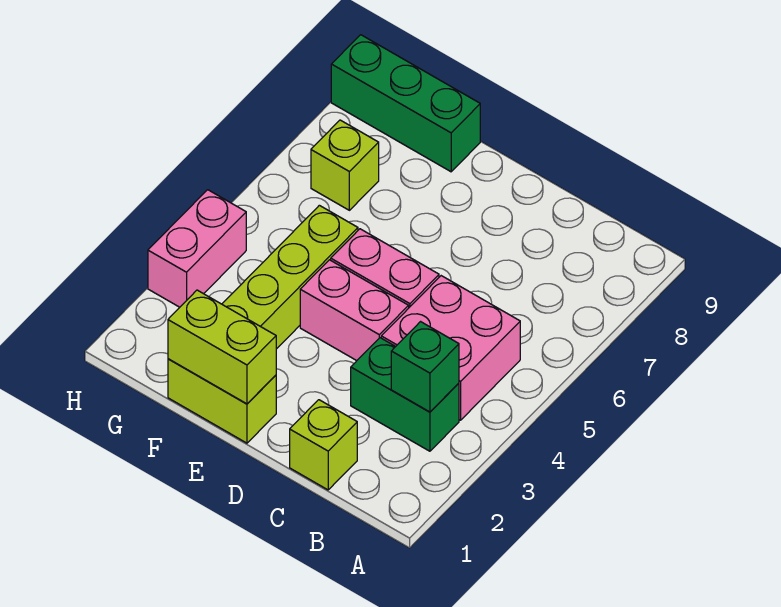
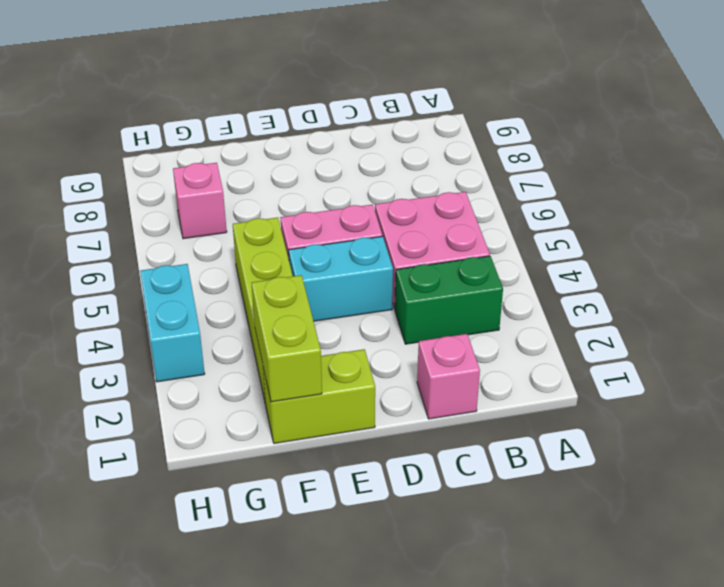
green 1x1 brick [391,322,459,412] -> none
lime 1x1 brick [290,400,357,490] -> pink 1x1 brick [417,334,480,419]
pink 1x2 brick [300,260,409,361] -> cyan 1x2 brick [289,236,393,321]
lime 1x2 brick [168,290,276,404] -> lime 1x2 brick turned to [252,275,322,402]
green 1x3 brick [331,35,480,172] -> none
lime 1x1 brick [311,120,379,210] -> pink 1x1 brick [173,163,227,239]
pink 1x2 brick [148,190,246,307] -> cyan 1x2 brick [140,264,205,382]

